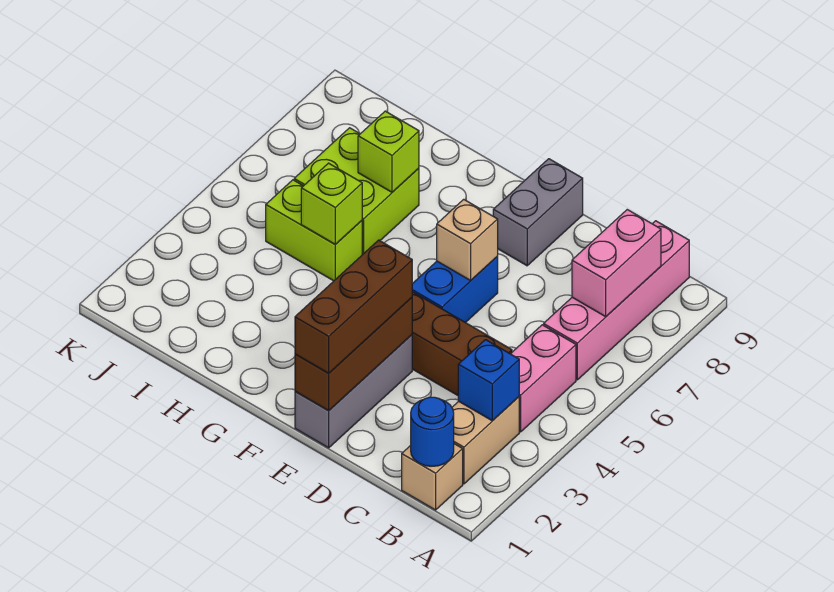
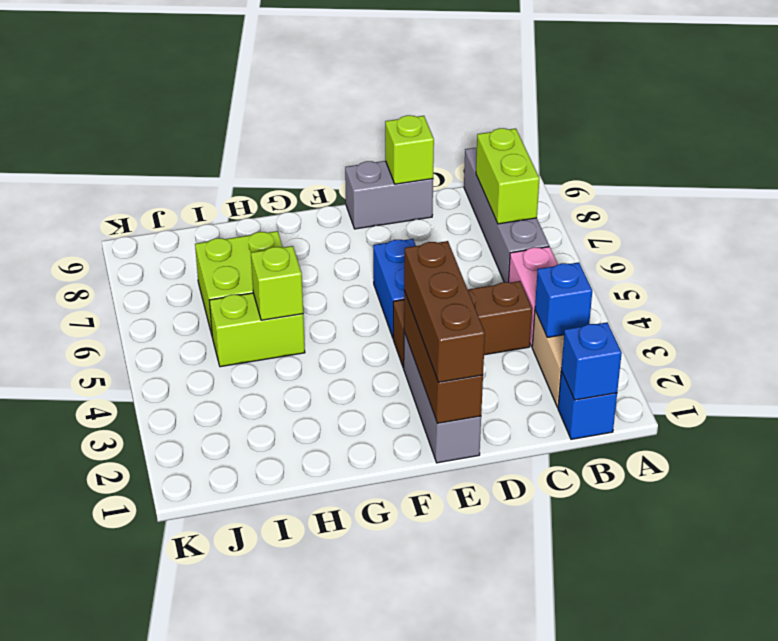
tan 1x1 brick [402,444,463,510] -> blue 1x1 brick [558,371,617,439]
blue 1x1 round brick [411,397,454,466] -> blue 1x1 brick [561,322,622,400]
pink 1x4 brick [544,221,689,380] -> grey 1x4 brick [464,148,549,282]
pink 1x2 brick [572,210,661,316] -> lime 1x2 brick [476,128,539,224]
tan 1x1 brick [437,199,498,280] -> none
grey 1x2 brick [493,159,583,266] -> grey 1x2 brick turned to [345,161,433,229]
lime 1x1 brick [358,111,419,192] -> lime 1x1 brick moved to [385,115,434,184]

